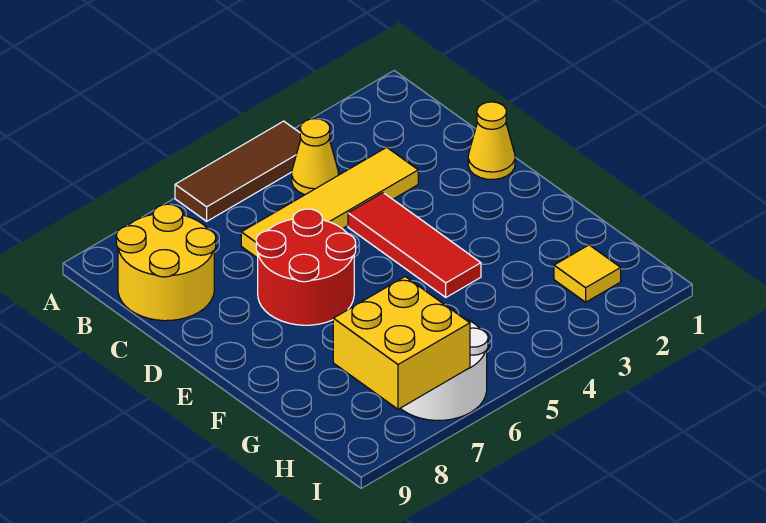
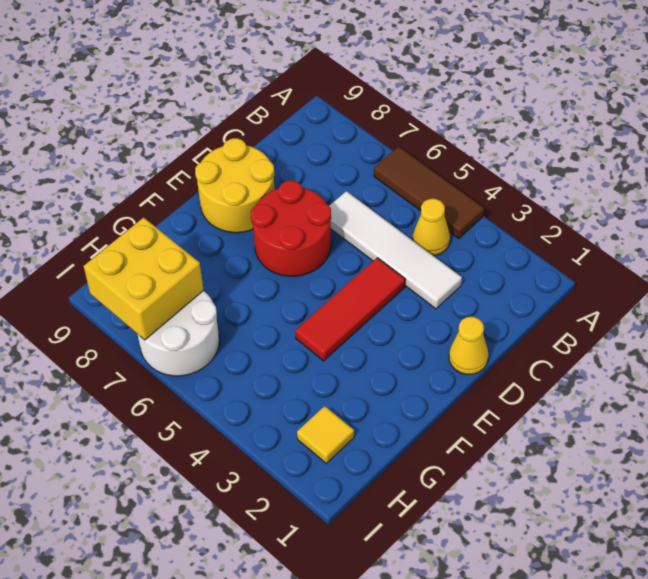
yellow 2x2 round brick [116,204,216,321] -> yellow 2x2 round brick moved to [195,138,275,233]
yellow 1x4 tile [241,147,418,258] -> white 1x4 tile [329,191,462,309]

